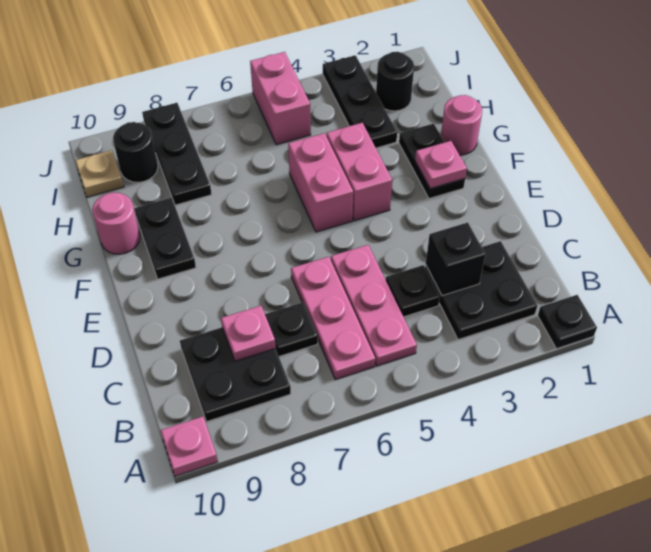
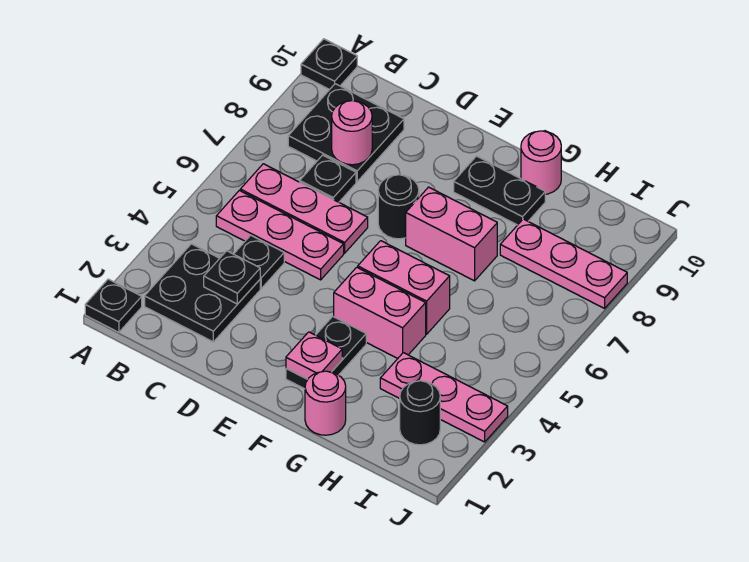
pink 1x1 plate [161,416,218,476] -> black 1x1 plate [301,39,357,90]
black 1x1 brick [426,222,486,296] -> black 1x1 plate [204,251,260,304]
pink 1x1 plate [221,306,276,361] -> pink 1x1 round brick [332,101,372,165]
black 1x2 plate [399,124,465,199] -> black 1x2 plate turned to [286,316,366,389]
black 1x3 plate [323,55,397,148] -> pink 1x3 plate [380,353,508,442]
black 1x3 plate [142,103,212,205] -> pink 1x3 plate [500,219,627,308]
pink 1x2 brick [250,52,311,145] -> pink 1x2 brick moved to [406,187,497,281]
black 1x1 round brick [113,122,158,182] -> black 1x1 round brick moved to [378,175,419,239]
tan 1x1 plate [75,150,124,197] -> none

